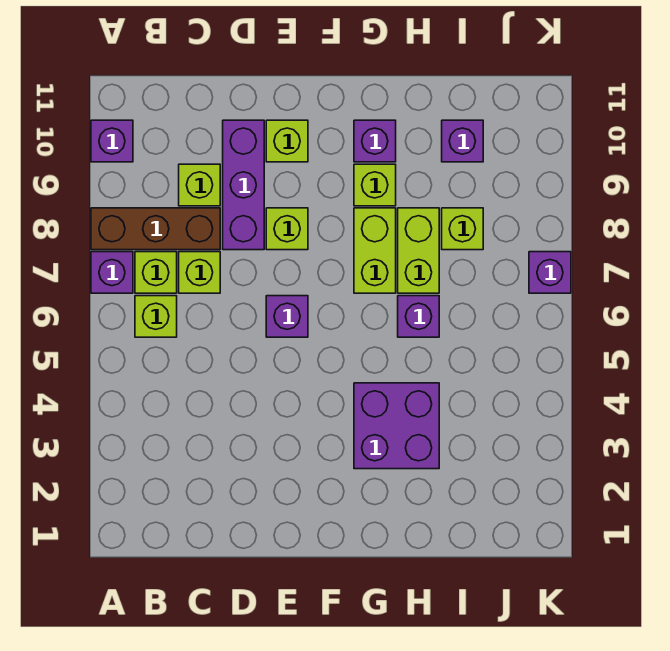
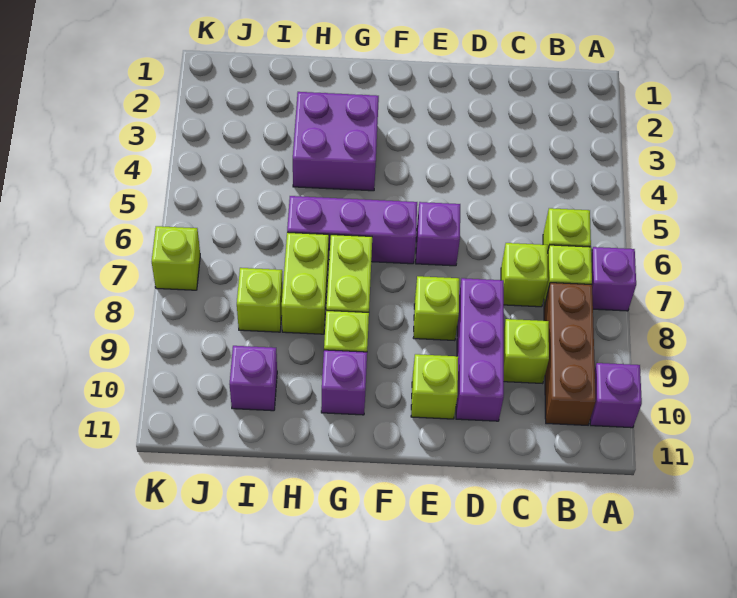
brown 1x3 brick [91,208,220,250] -> brown 1x3 brick turned to [544,283,596,425]
purple 1x1 brick [398,296,439,337] -> purple 1x3 brick [287,196,417,264]
purple 1x1 brick [529,252,571,293] -> lime 1x1 brick [152,226,200,290]

